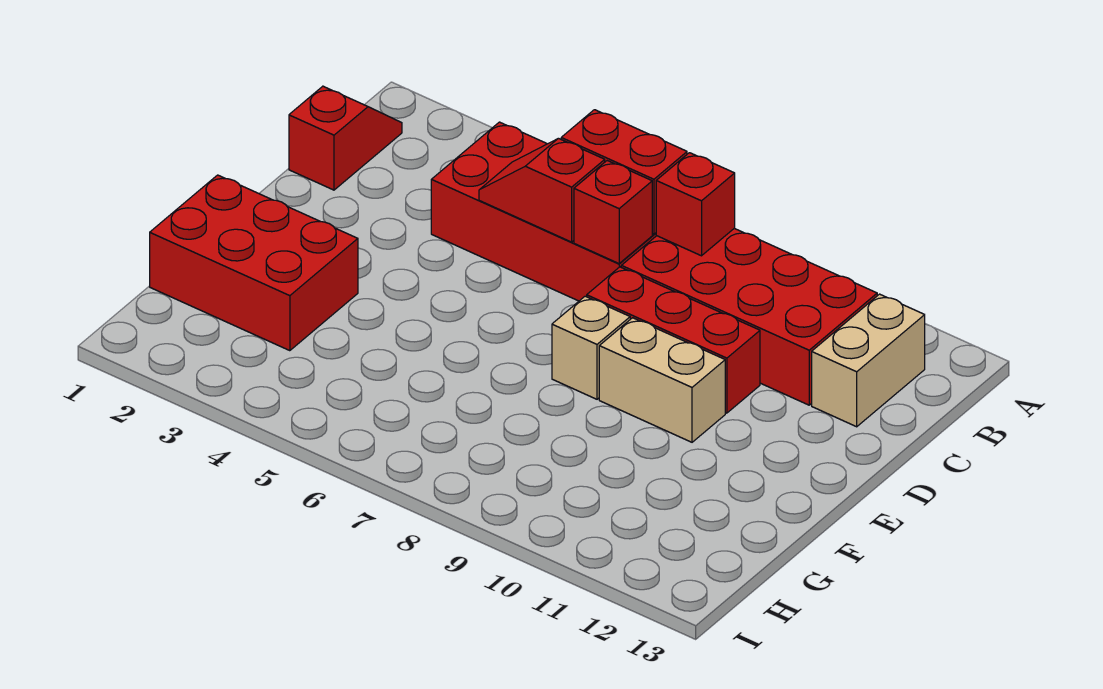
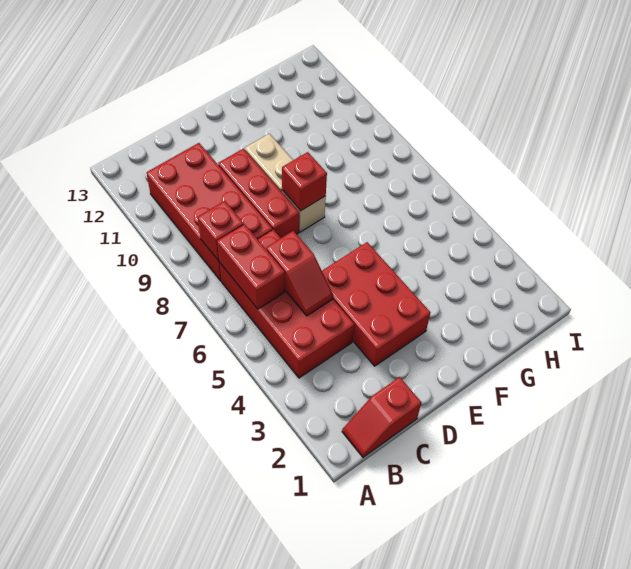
tan 1x2 brick [812,294,925,427] -> none
red 1x1 brick [574,161,652,264] -> red 1x1 brick moved to [282,152,327,211]
red 2x3 brick [150,175,358,351] -> red 2x3 brick moved to [322,242,430,366]

